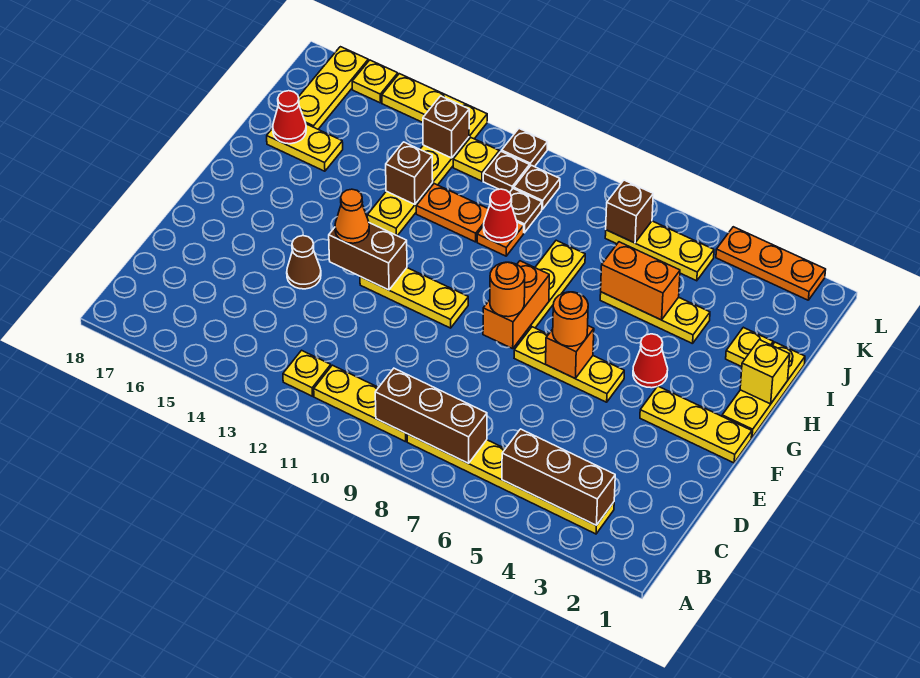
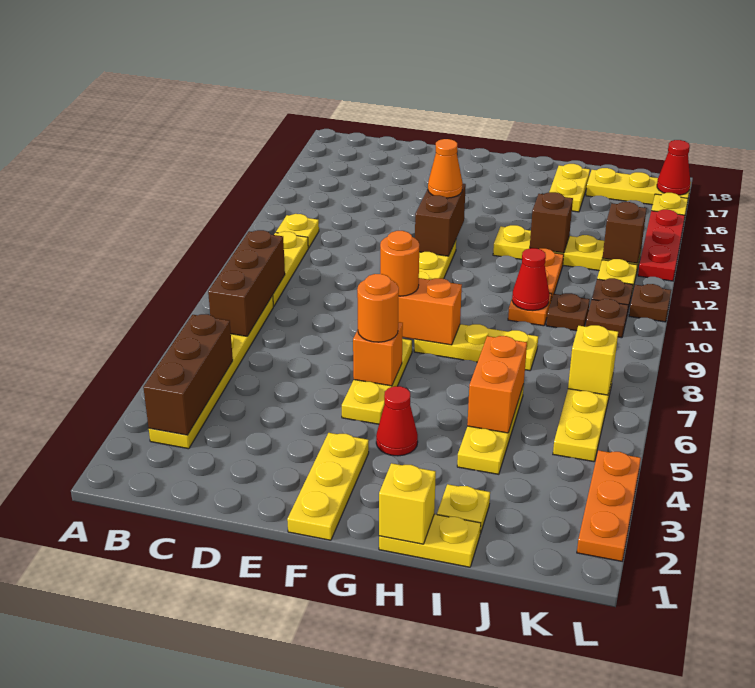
brown 1x1 cone [287,236,321,289] -> none
yellow 1x3 plate [722,342,805,438] -> yellow 1x2 plate [379,514,481,567]
red 1x1 cone [273,91,306,144] -> red 1x1 cone moved to [657,140,690,195]
brown 1x1 brick [606,180,653,243] -> yellow 1x1 brick [568,325,618,395]
yellow 1x3 plate [382,74,487,139] -> red 1x3 plate [638,209,685,281]

